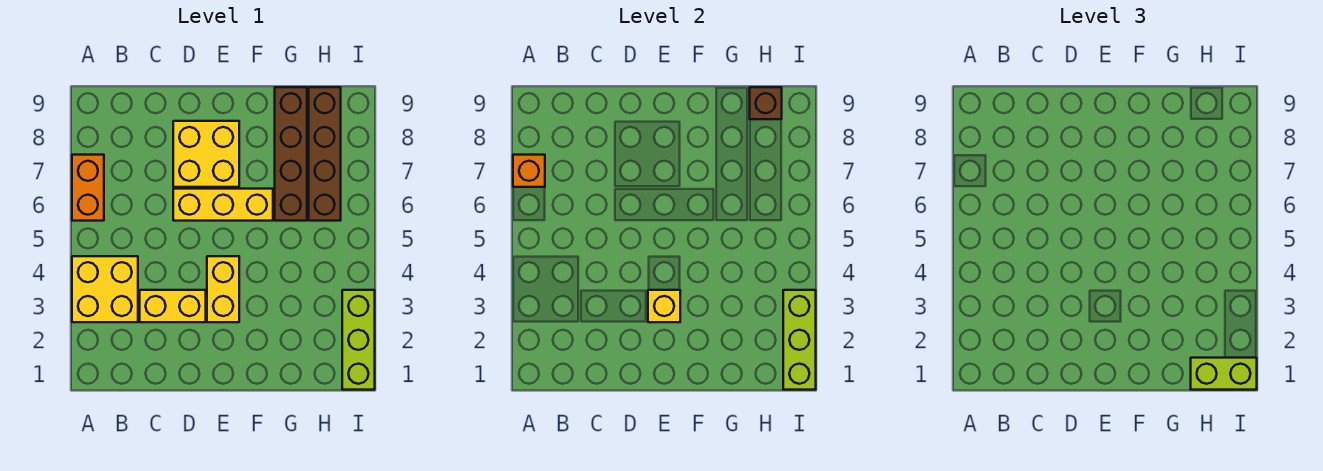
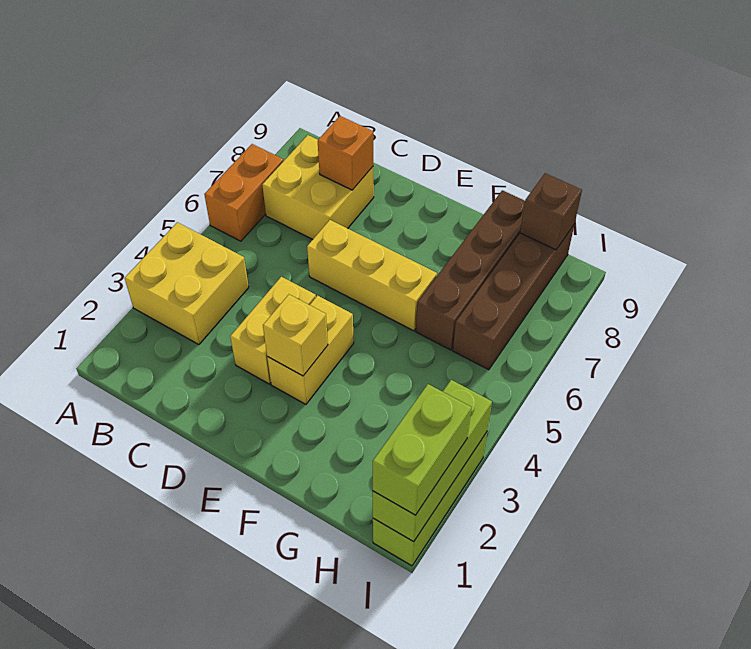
orange 1x1 brick [513,155,545,187] -> orange 1x1 brick moved to [318,116,373,190]
yellow 1x2 brick [140,290,206,322] -> yellow 1x2 brick turned to [230,277,316,384]
yellow 2x2 brick [173,121,239,187] -> yellow 2x2 brick moved to [262,135,374,239]
lime 1x2 brick [1191,358,1257,390] -> lime 1x2 brick turned to [373,384,471,515]

